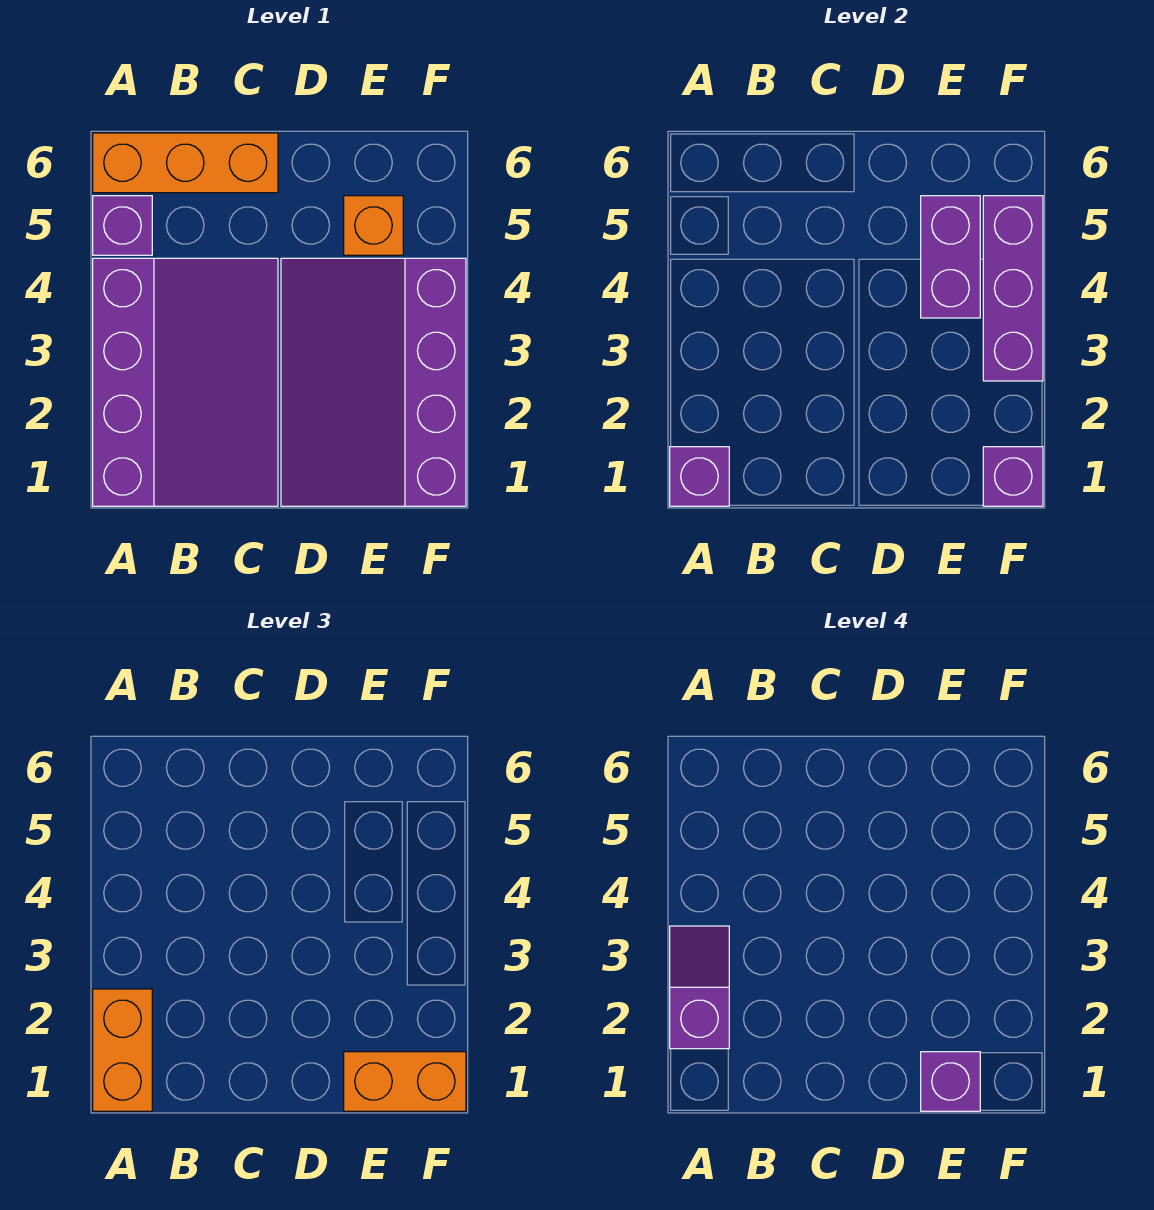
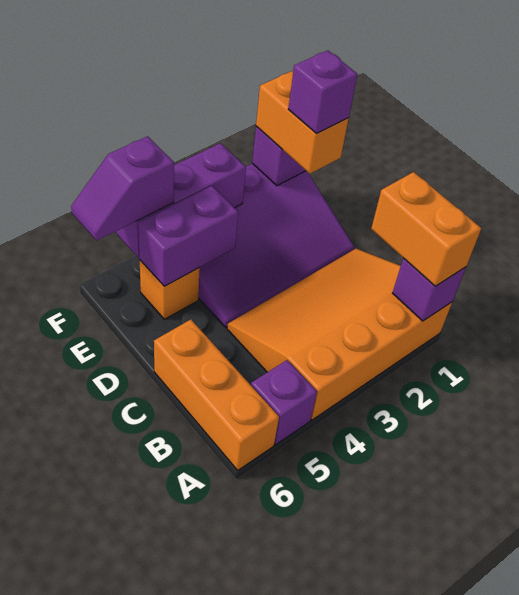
purple 3x4 slope [93,258,278,506] -> orange 3x4 slope [227,248,452,420]
orange 1x2 brick [93,989,152,1111] -> orange 1x2 brick turned to [371,172,481,286]
purple 1x2 slope [670,926,729,1049] -> purple 1x2 slope moved to [71,136,174,241]

